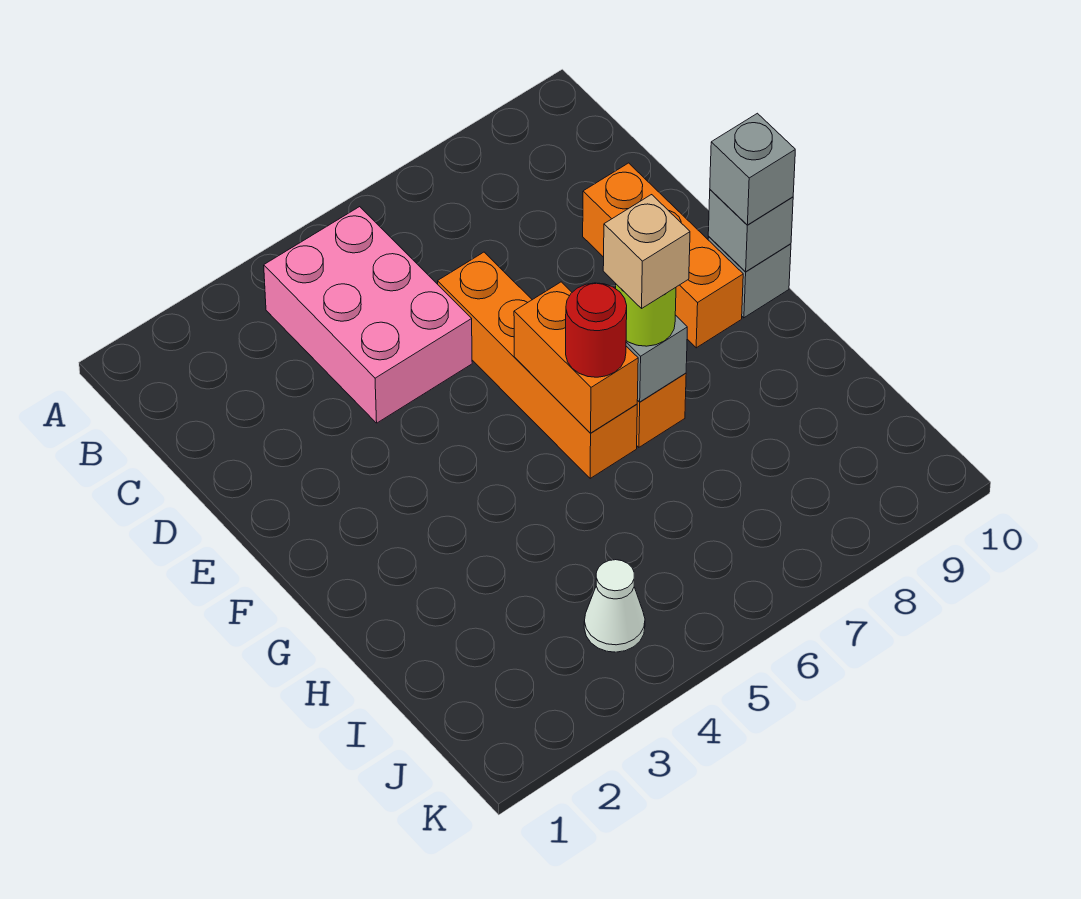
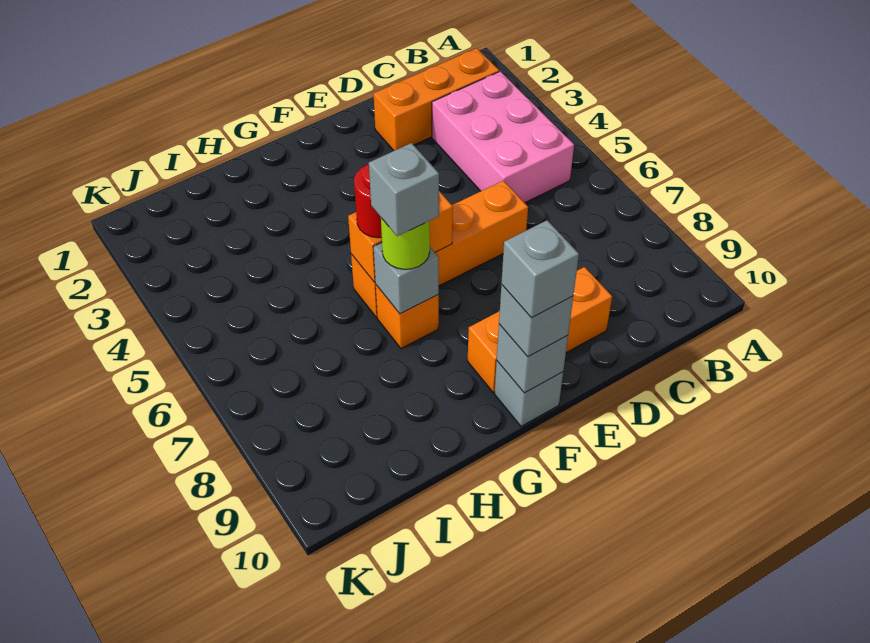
none -> orange 1x3 brick [374,48,499,151]
pink 2x3 brick [264,207,472,423] -> pink 2x3 brick turned to [432,71,574,203]
none -> grey 1x1 brick [501,220,579,318]
tan 1x1 brick [603,195,690,308] -> grey 1x1 brick [369,143,439,236]
white 1x1 cone [584,560,645,652] -> none

